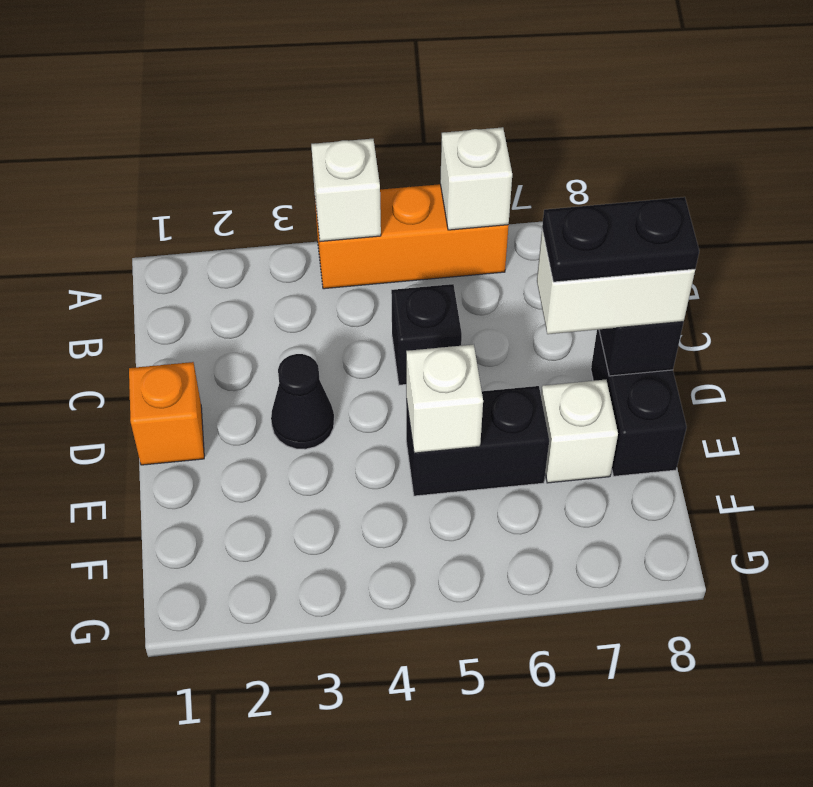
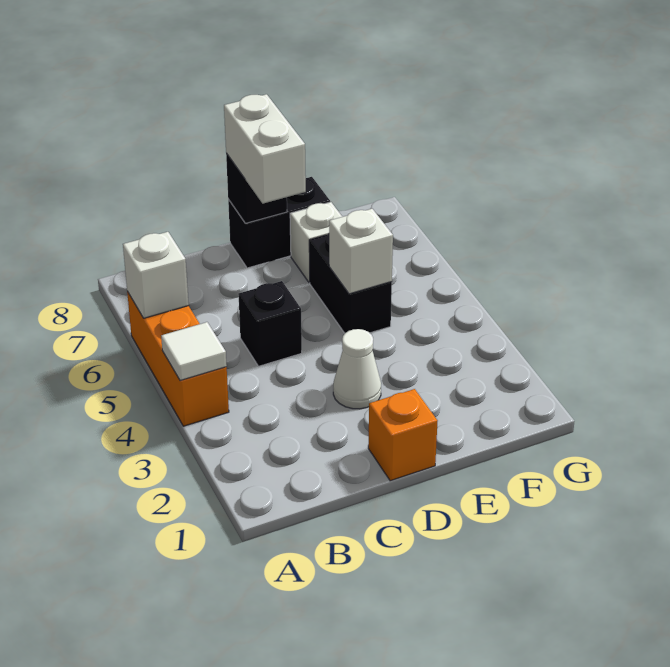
white 1x1 brick [311,139,381,242] -> white 1x1 tile [161,322,227,381]
black 1x1 cone [271,354,334,449] -> white 1x1 cone [333,329,381,409]
black 1x2 plate [542,197,699,282] -> none

